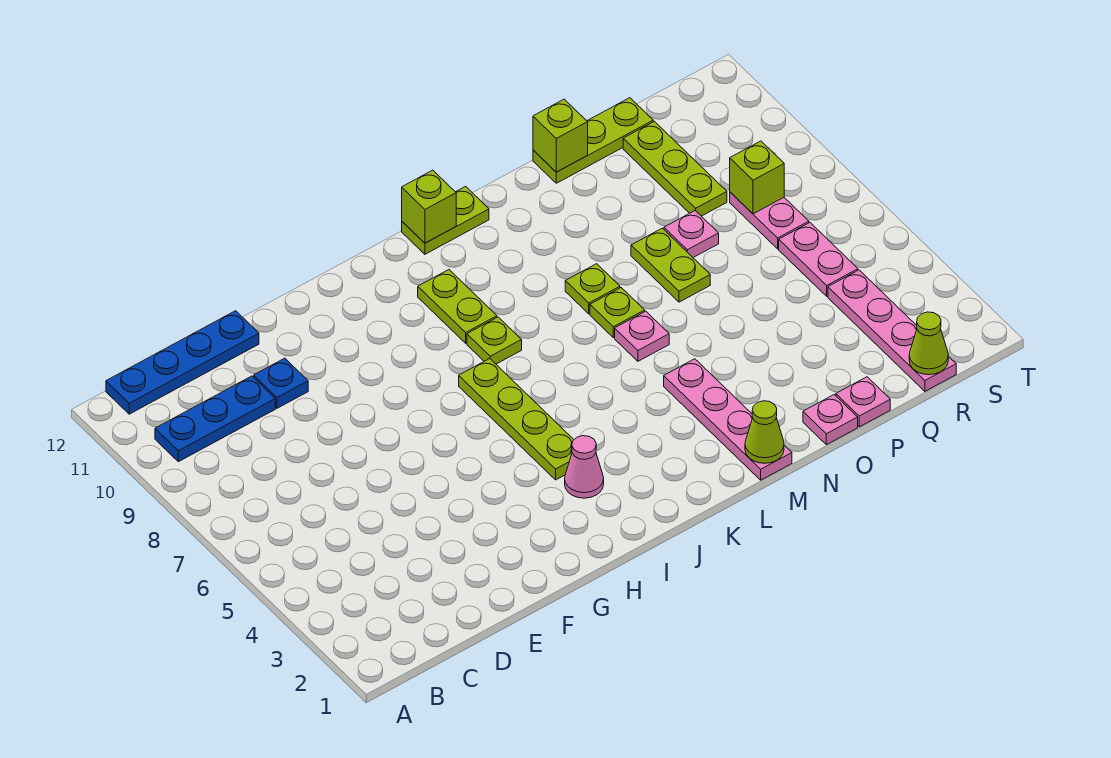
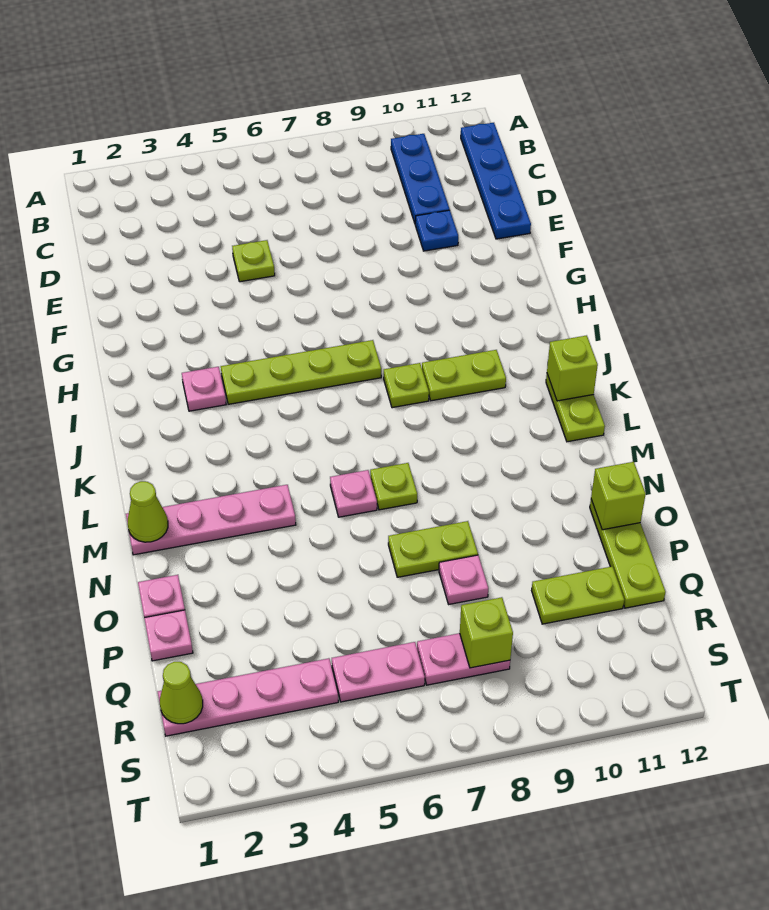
pink 1x1 cone [565,436,604,498] -> pink 1x1 plate [182,367,226,411]
lime 1x1 plate [565,264,620,314] -> lime 1x1 plate moved to [232,240,275,282]
lime 1x3 plate [623,121,727,216] -> lime 1x2 plate [532,566,624,624]

